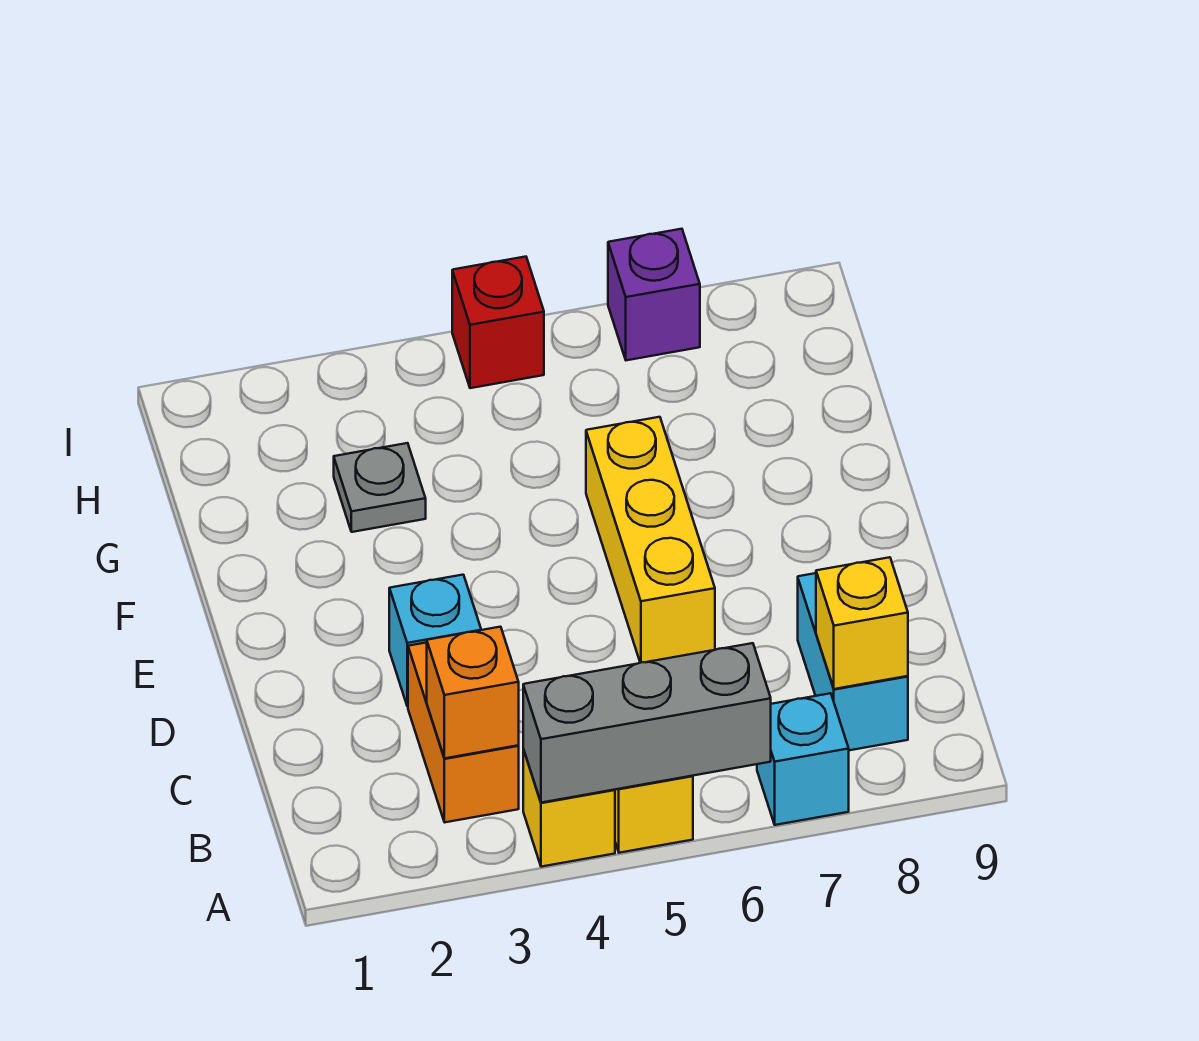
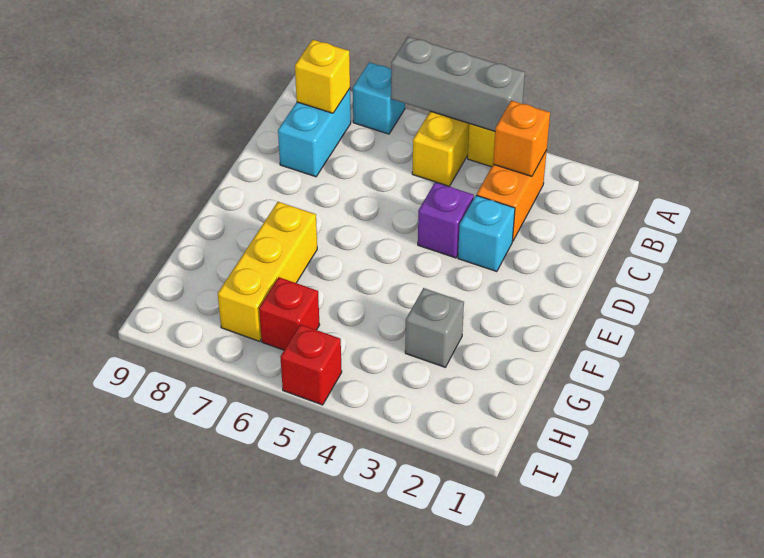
yellow 1x3 brick [586,417,715,663] -> yellow 1x3 brick moved to [218,202,317,341]
grey 1x1 plate [334,443,426,532] -> grey 1x1 brick [405,288,464,367]
none -> red 1x1 brick [259,277,320,350]
purple 1x1 brick [608,229,700,360] -> purple 1x1 brick moved to [418,182,474,258]

